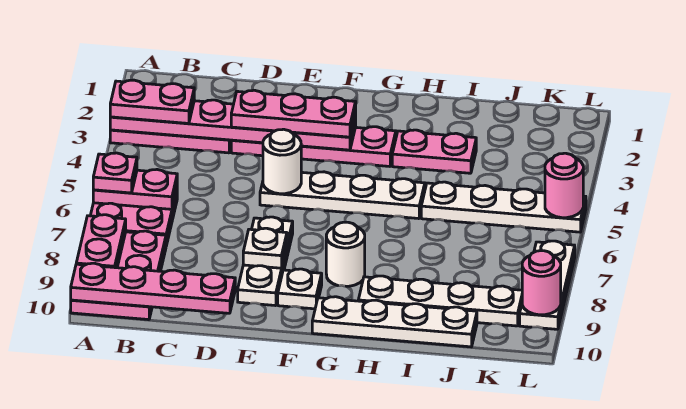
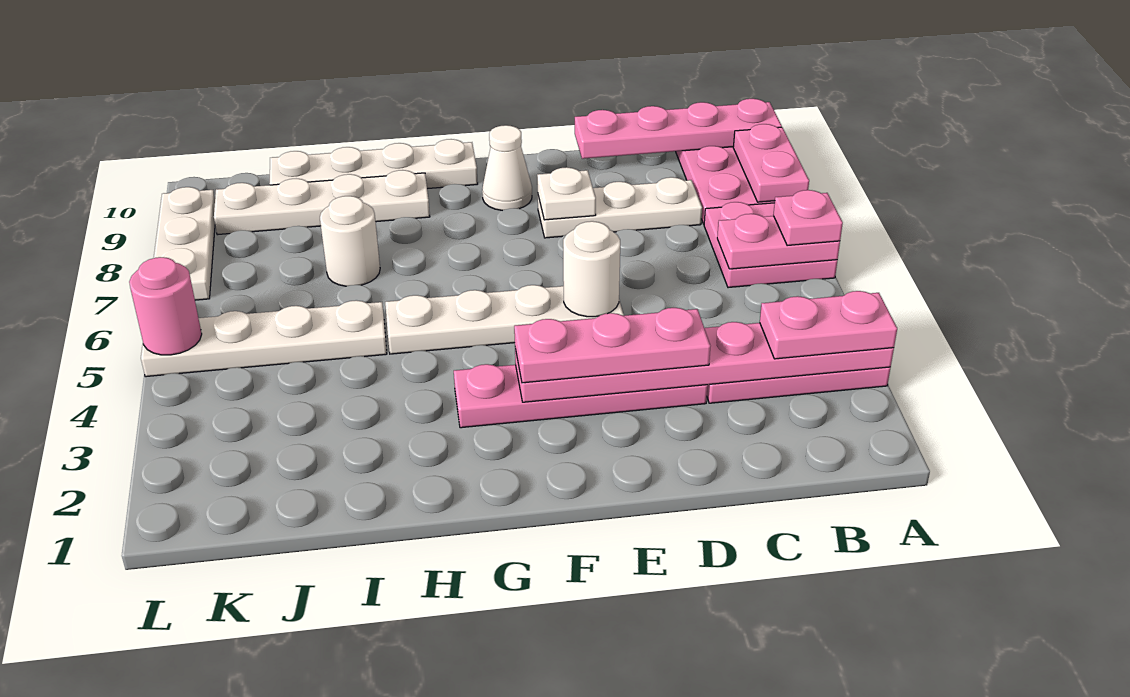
white 1x3 plate [238,217,293,306] -> white 1x3 plate turned to [538,177,702,238]
white 1x1 plate [278,269,322,309] -> white 1x1 cone [482,125,532,211]
white 1x1 round brick [326,222,365,286] -> white 1x1 round brick moved to [320,196,380,286]
pink 1x2 plate [392,130,476,173] -> none
pink 1x1 round brick [522,251,561,315] -> none

